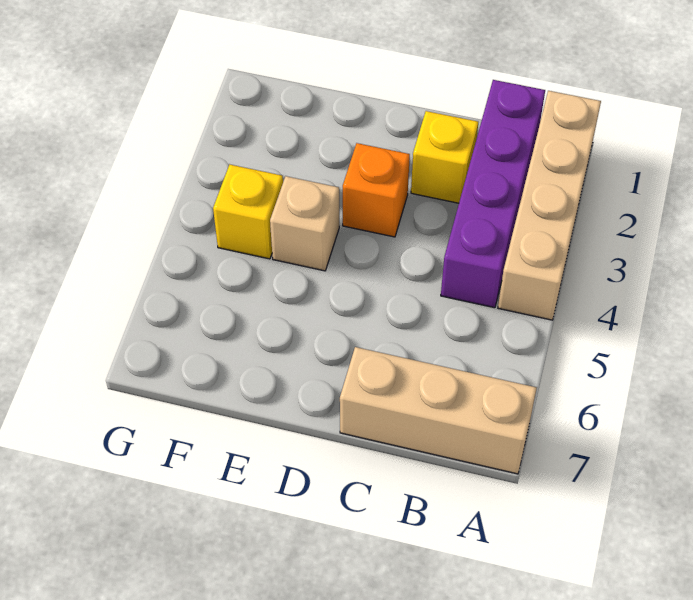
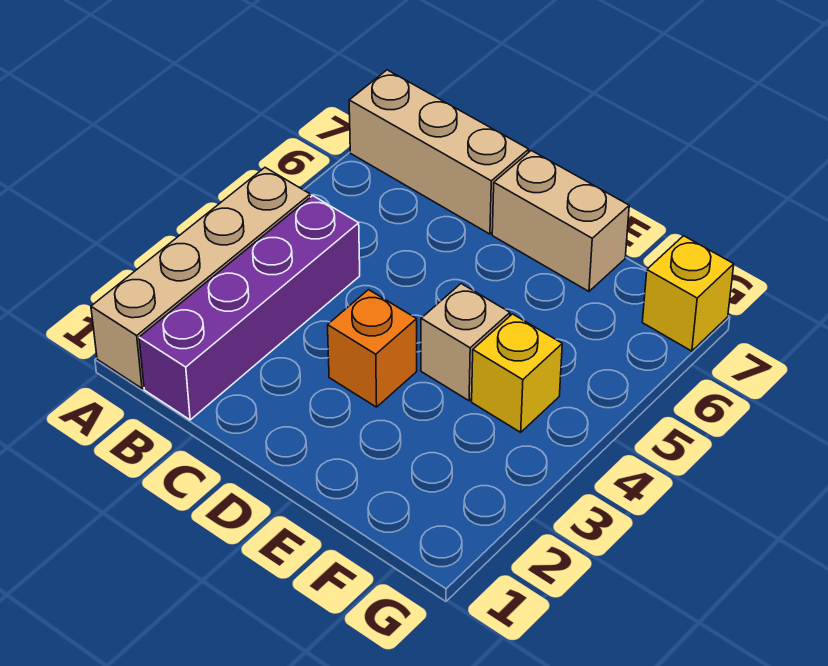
yellow 1x1 brick [411,111,478,203] -> yellow 1x1 brick moved to [642,236,734,351]
none -> tan 1x2 brick [492,151,629,291]

